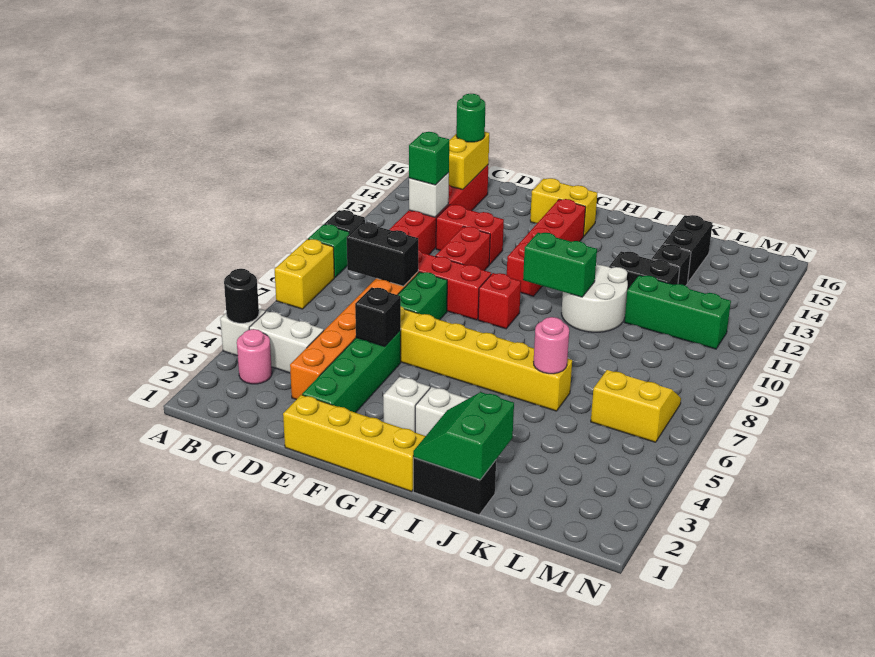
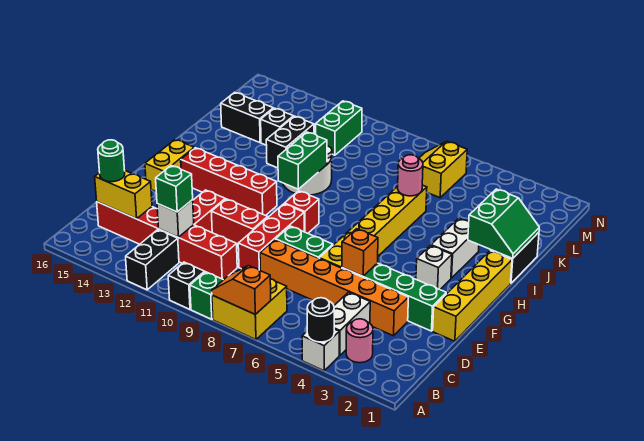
yellow 1x2 brick [275,239,334,309] -> yellow 2x2 brick [212,267,287,340]
none -> orange 1x2 slope [212,266,271,314]
black 1x2 brick [347,222,418,286] -> black 1x2 brick moved to [126,230,179,290]
black 1x1 brick [355,287,401,347] -> orange 1x1 brick [342,229,378,276]
green 2x2 slope [413,392,514,480] -> green 2x2 slope turned to [468,189,539,258]
green 1x3 brick [624,275,731,349] -> green 1x2 brick [316,101,362,155]

